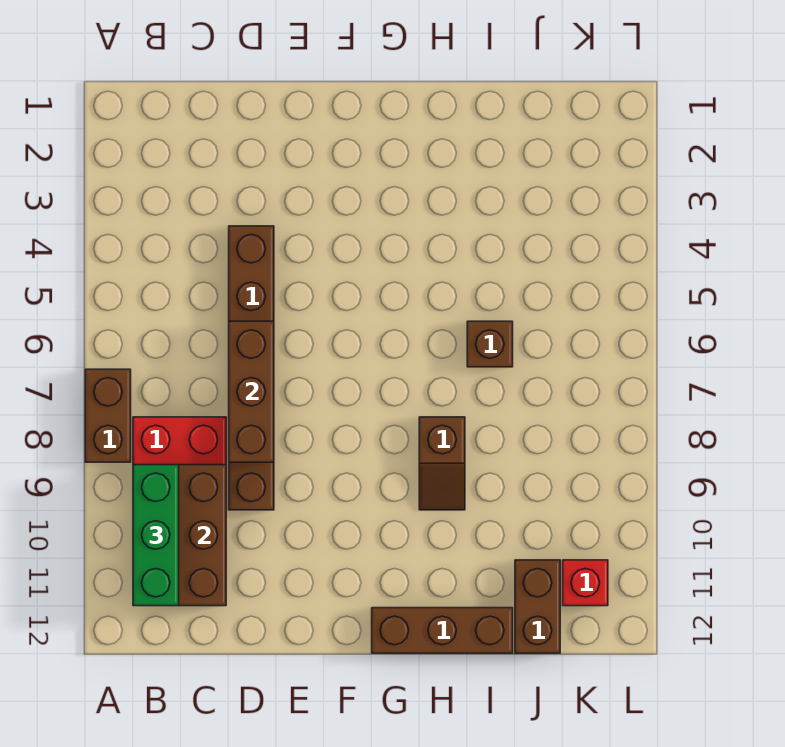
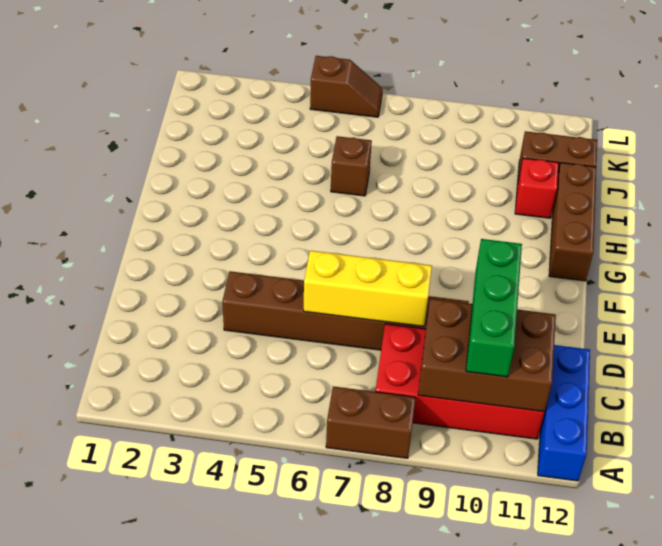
none -> blue 1x3 brick [538,345,590,481]
green 1x3 brick [133,465,179,606] -> green 1x3 brick turned to [466,239,522,377]
brown 1x3 brick [229,321,274,462] -> yellow 1x3 brick [304,251,432,327]
brown 1x2 slope [419,417,465,510] -> brown 1x2 slope moved to [310,56,383,117]
red 1x1 brick [563,560,608,606] -> red 1x1 brick moved to [515,158,559,218]

